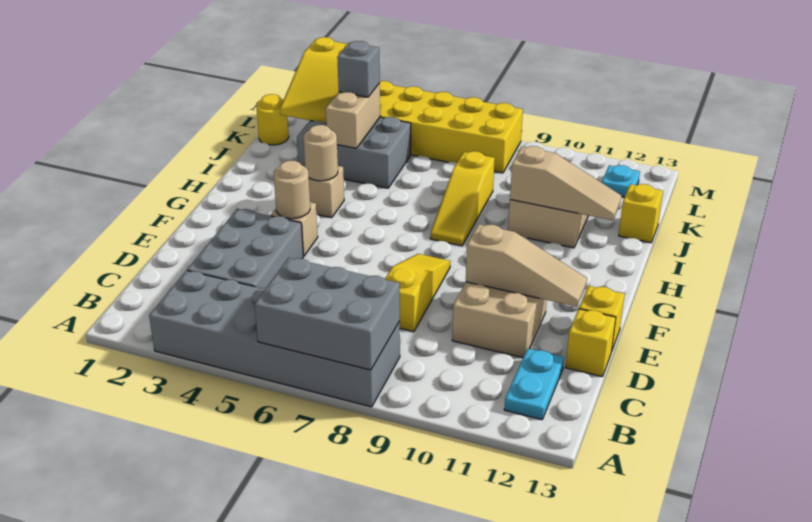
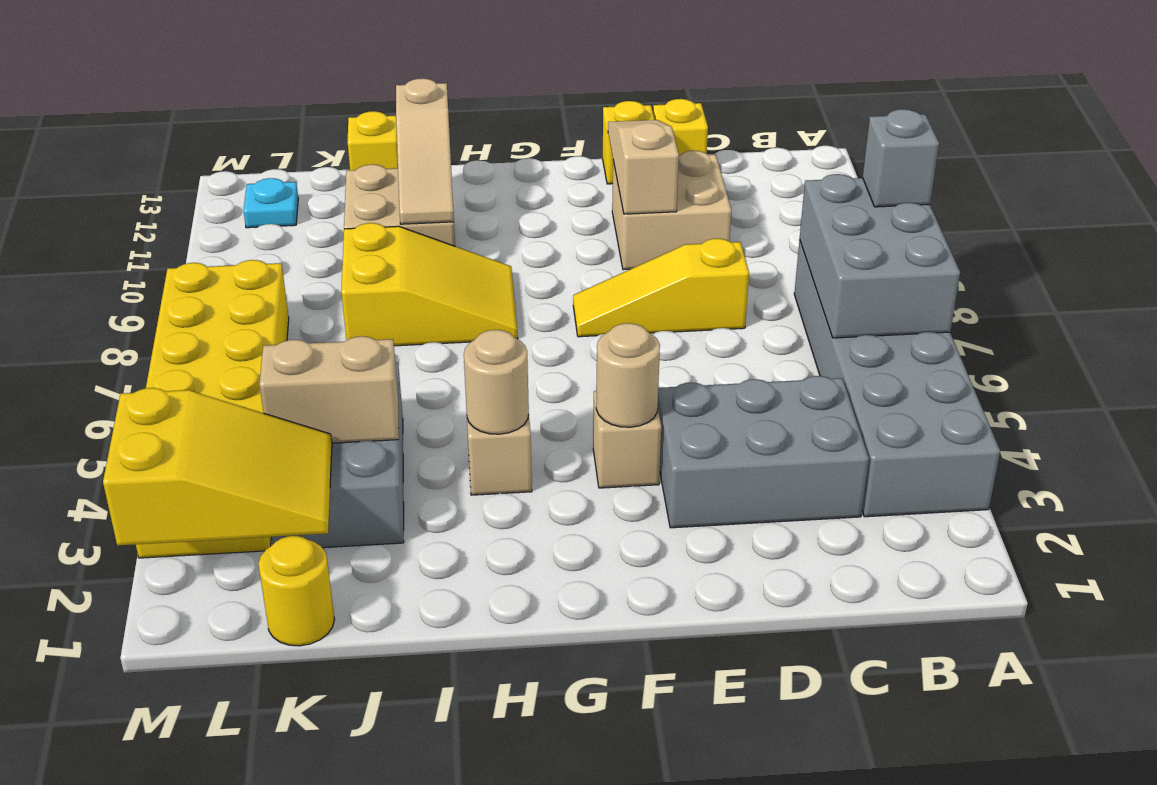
cyan 1x2 plate [504,349,564,420] -> none
yellow 1x3 slope [430,151,495,246] -> yellow 2x3 slope [341,223,518,346]
tan 1x3 slope [510,146,621,220] -> tan 1x3 slope turned to [396,78,454,224]
grey 1x1 brick [337,41,380,97] -> grey 1x1 brick moved to [863,109,939,207]

